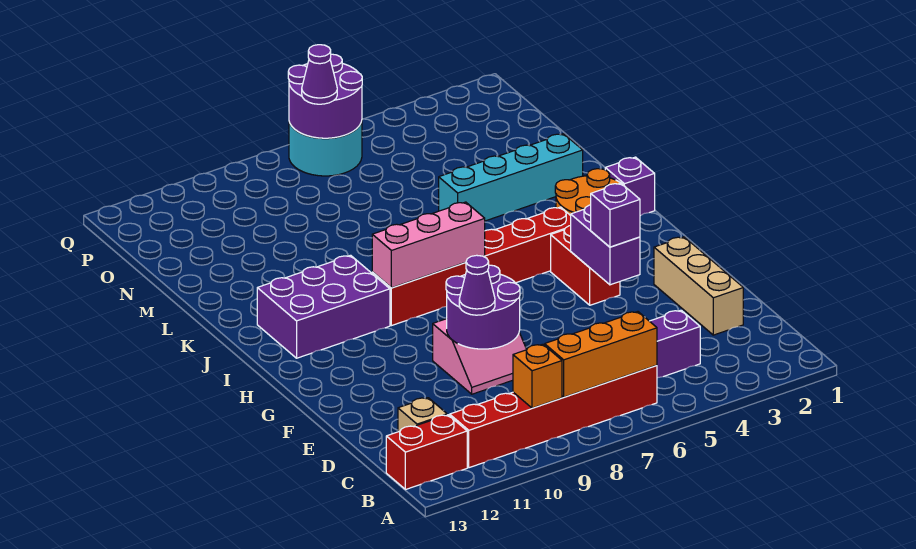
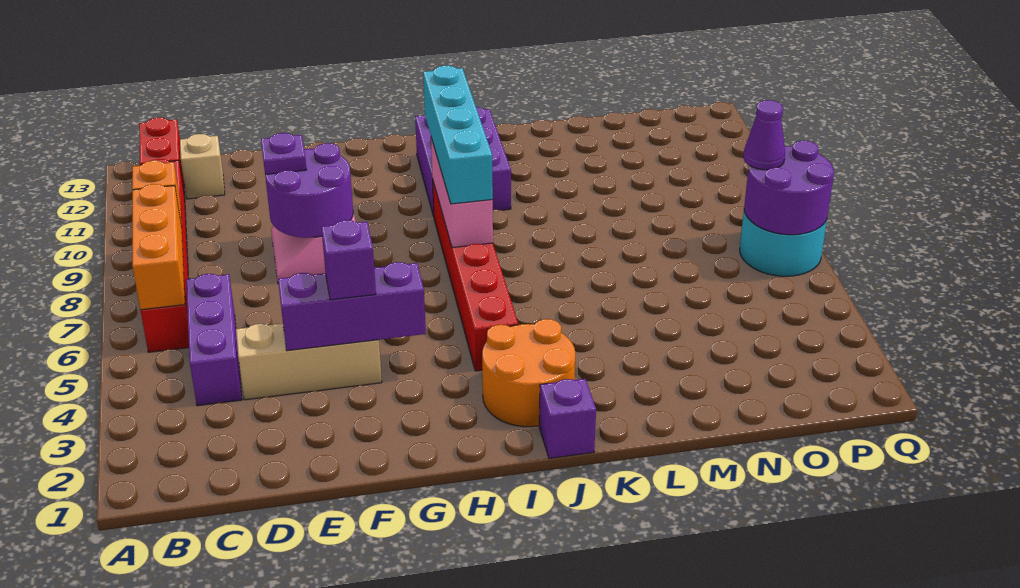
tan 1x3 brick [654,237,743,335] -> tan 1x3 brick moved to [236,323,382,400]
purple 1x1 cone [459,255,495,315] -> purple 1x1 plate [261,133,307,175]
purple 1x2 brick [571,205,640,285] -> purple 1x3 brick [278,262,426,351]
red 1x2 brick [551,226,620,305] -> none
cyan 1x4 brick [439,134,583,221] -> cyan 1x4 brick moved to [423,66,493,204]

